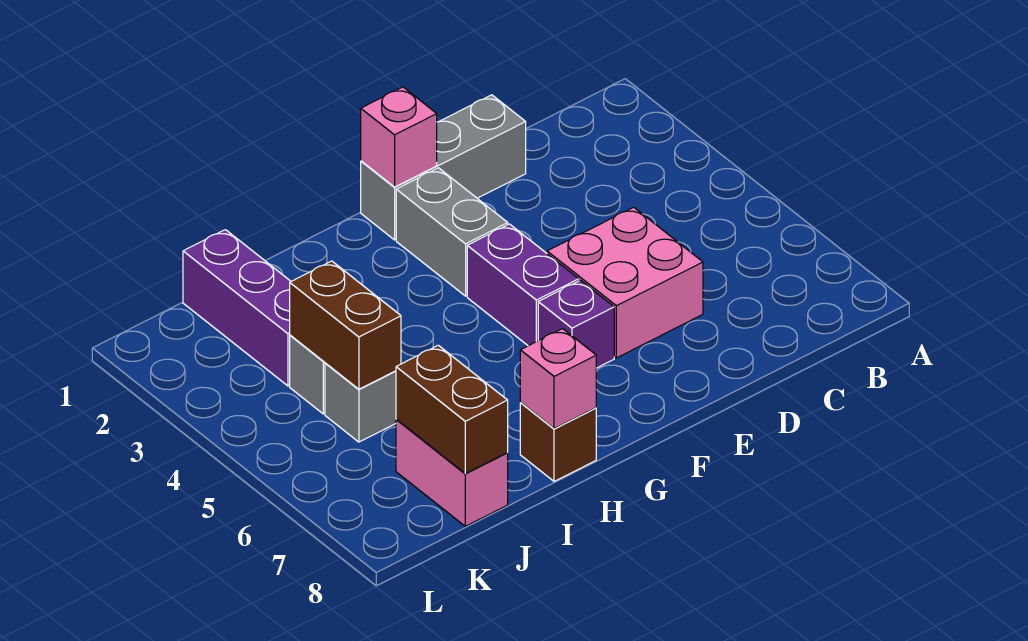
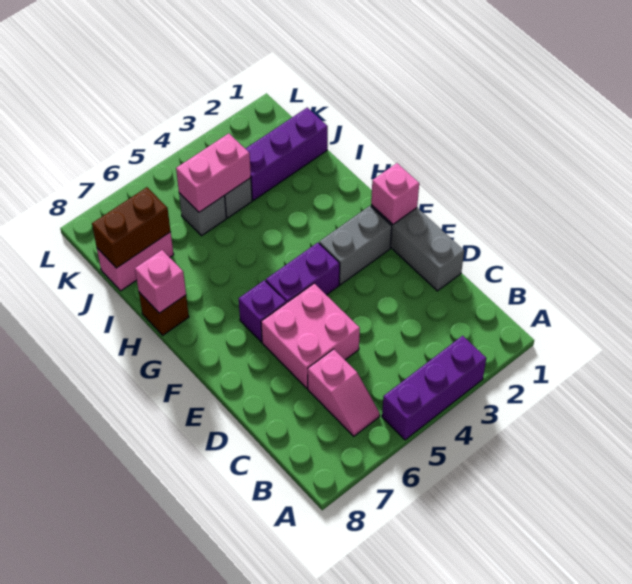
none -> purple 1x3 brick [382,336,486,440]
none -> pink 1x2 slope [308,349,380,436]
brown 1x2 brick [290,261,401,389] -> pink 1x2 brick [176,133,251,212]

